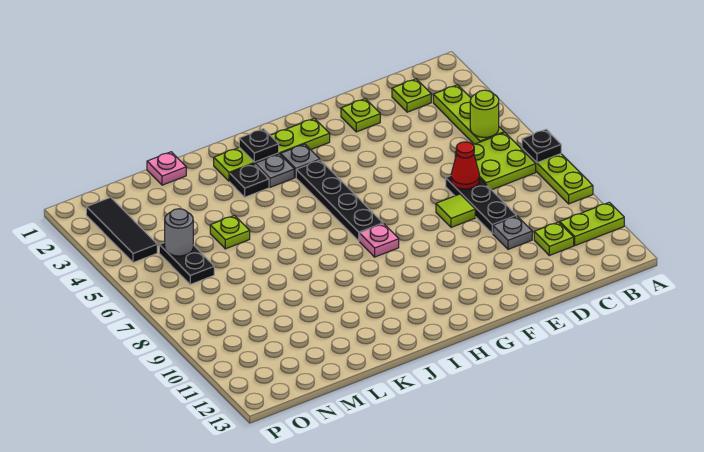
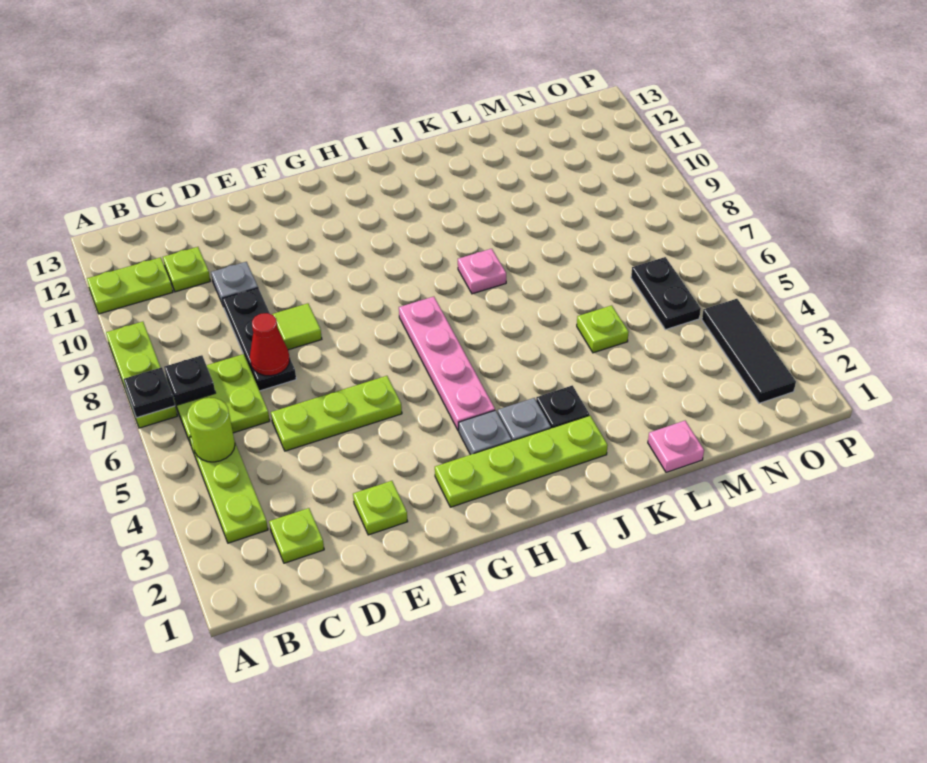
none -> lime 1x3 plate [271,376,402,451]
black 1x4 plate [296,160,383,241] -> pink 1x4 plate [399,297,495,431]
pink 1x1 plate [360,224,399,257] -> pink 1x1 plate moved to [458,249,506,294]
black 1x1 plate [239,129,279,162] -> black 1x1 plate moved to [164,355,215,405]
grey 1x1 round brick [165,209,193,256] -> none

